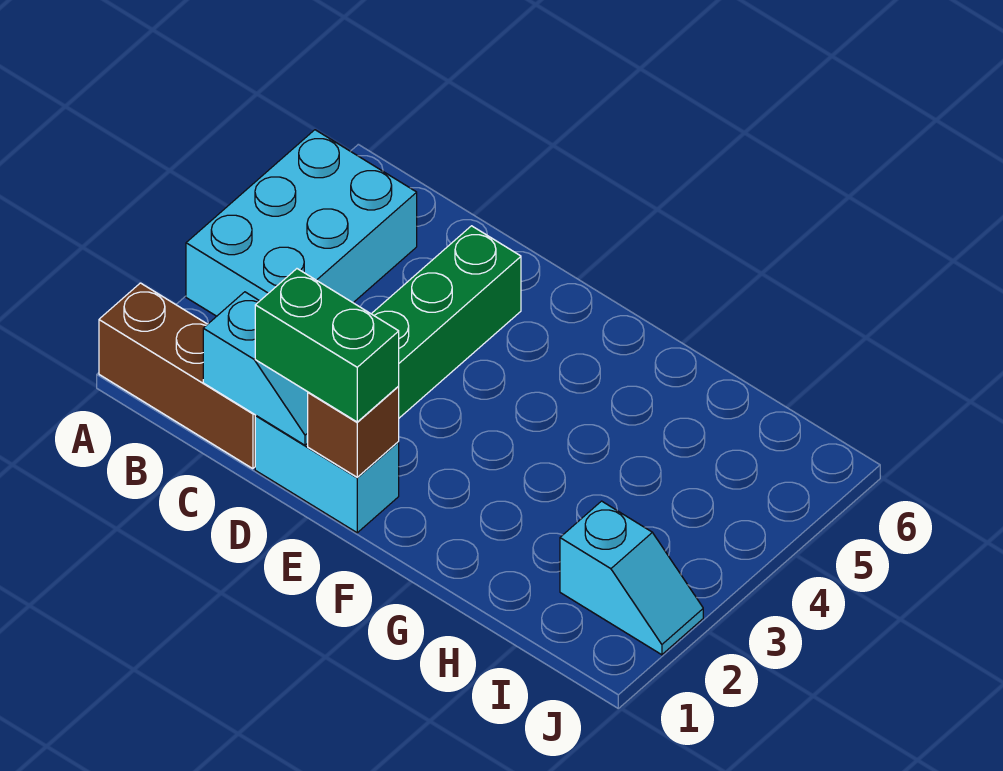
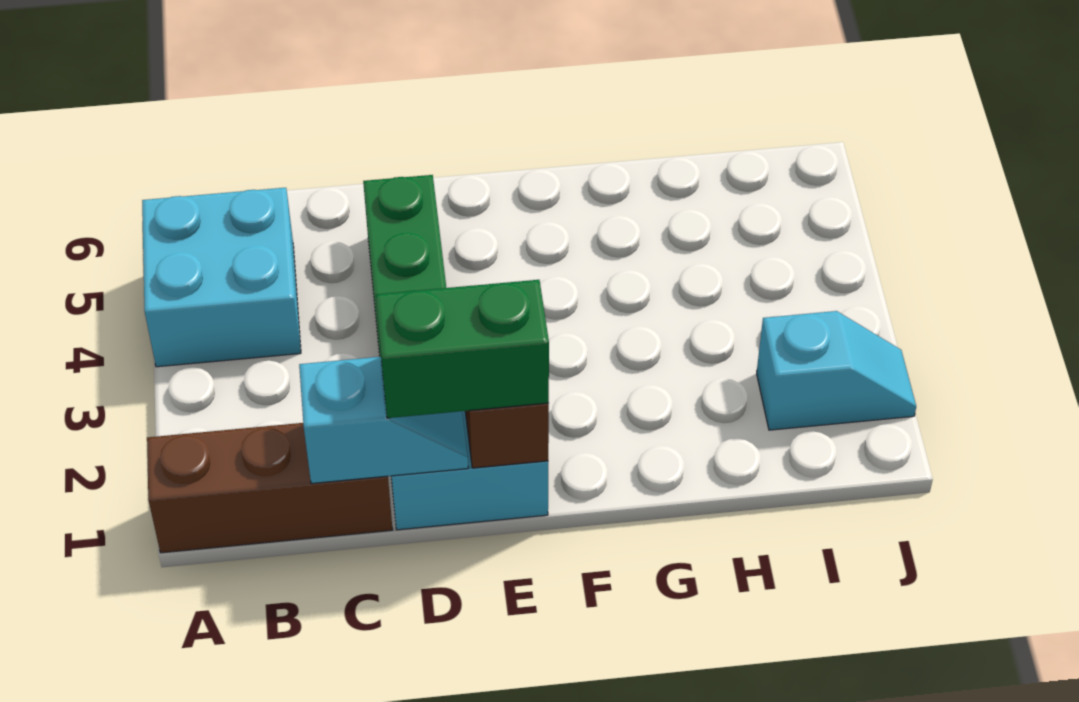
cyan 2x3 brick [186,130,417,316] -> cyan 2x2 brick [142,188,301,367]

